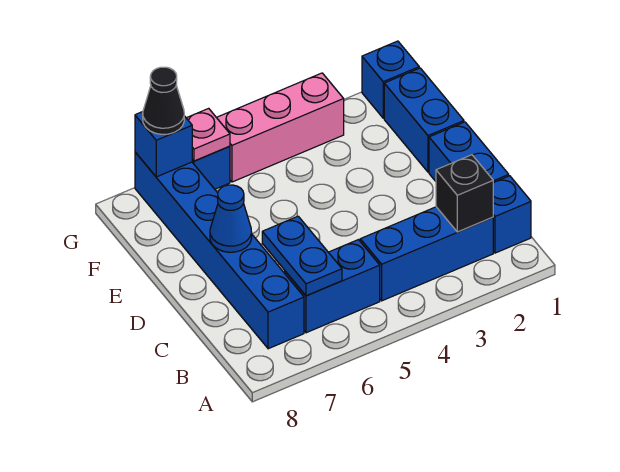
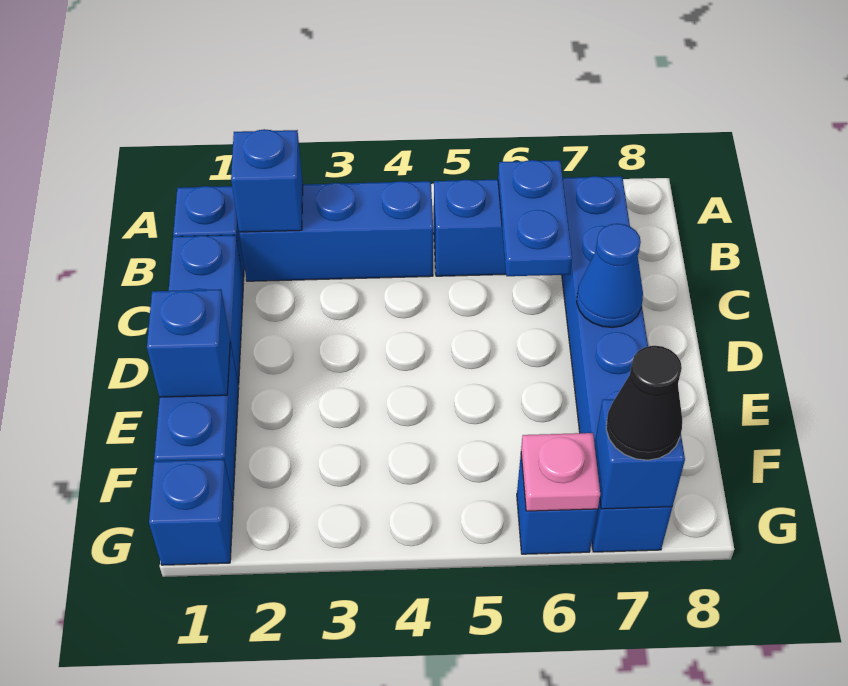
black 1x1 brick [436,155,493,232] -> blue 1x1 brick [231,129,303,232]
none -> blue 1x1 brick [147,289,230,397]
pink 1x3 brick [216,73,344,182] -> none

